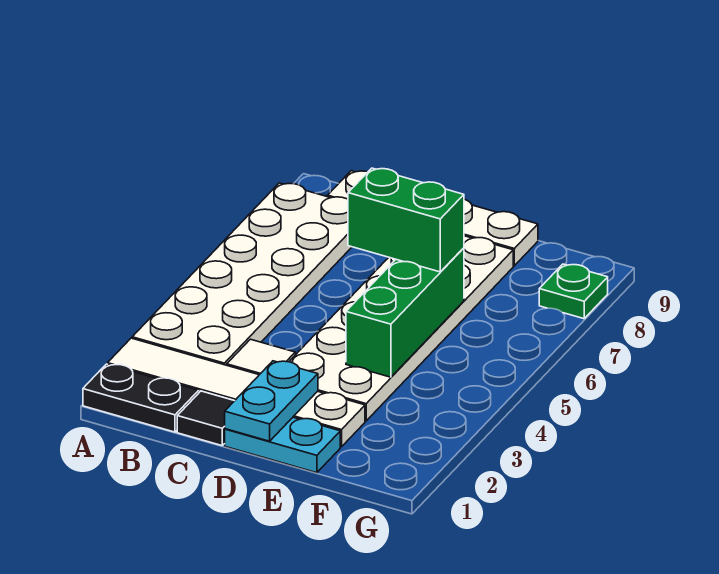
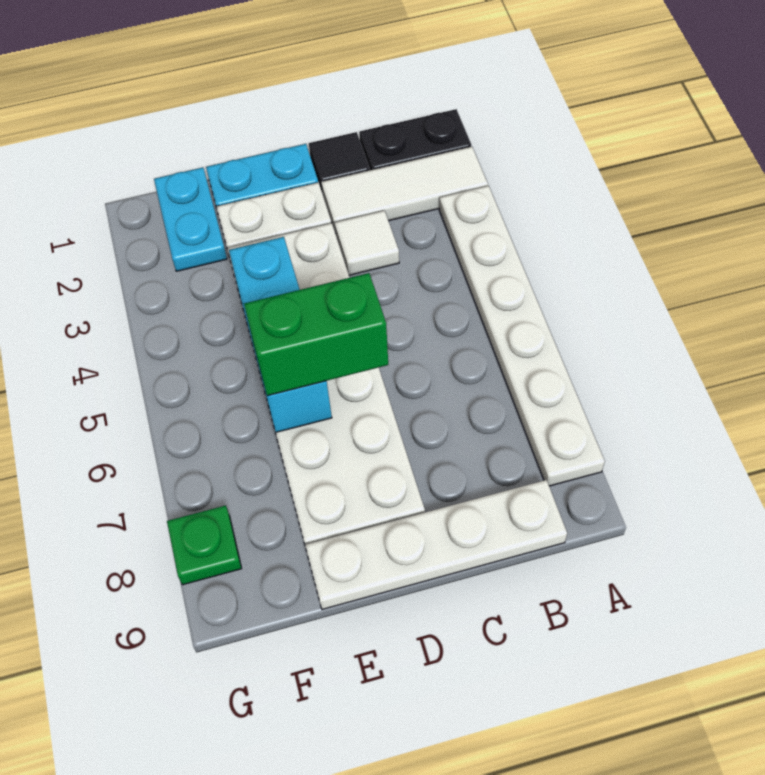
white 2x6 plate [132,183,352,365] -> white 1x6 plate [439,186,605,486]
cyan 1x2 plate [225,361,318,441] -> cyan 1x2 plate moved to [154,167,227,271]
green 1x3 brick [346,248,464,377] -> cyan 1x3 brick [229,237,332,432]

